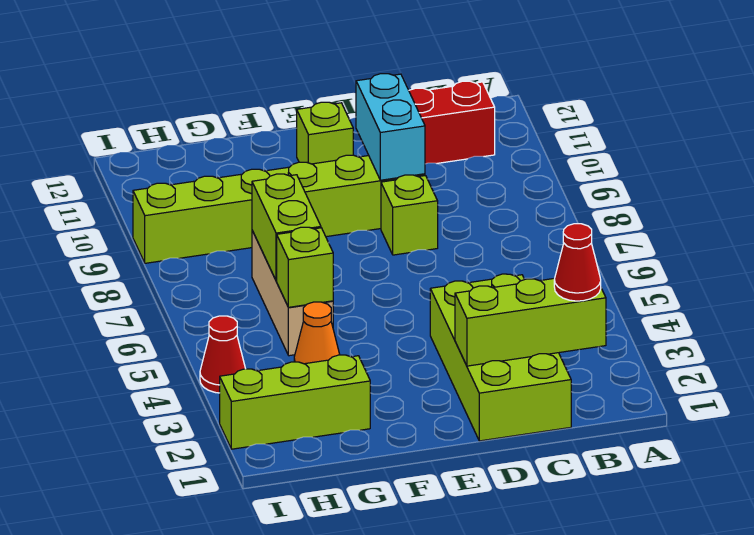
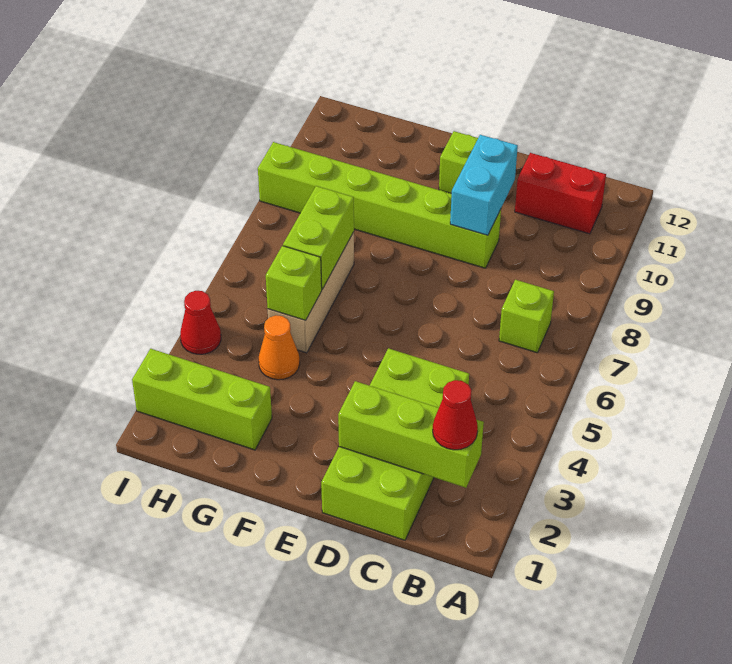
lime 1x1 brick [381,175,438,255] -> lime 1x1 brick moved to [499,280,554,353]

